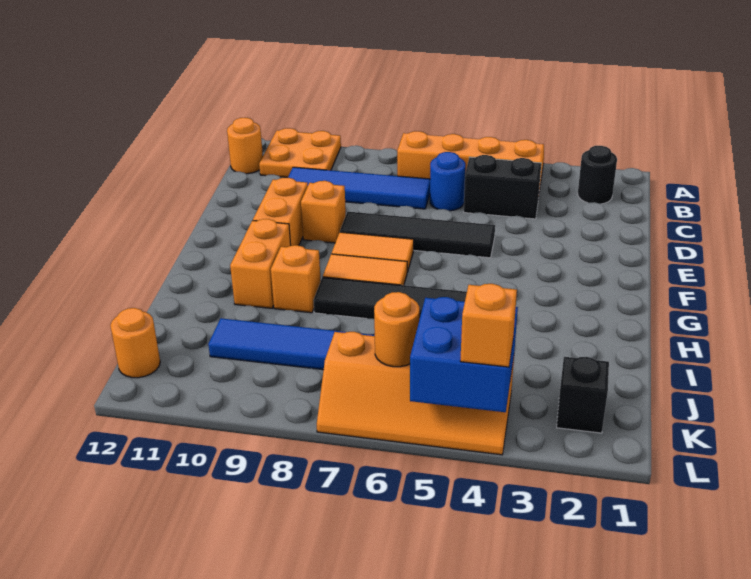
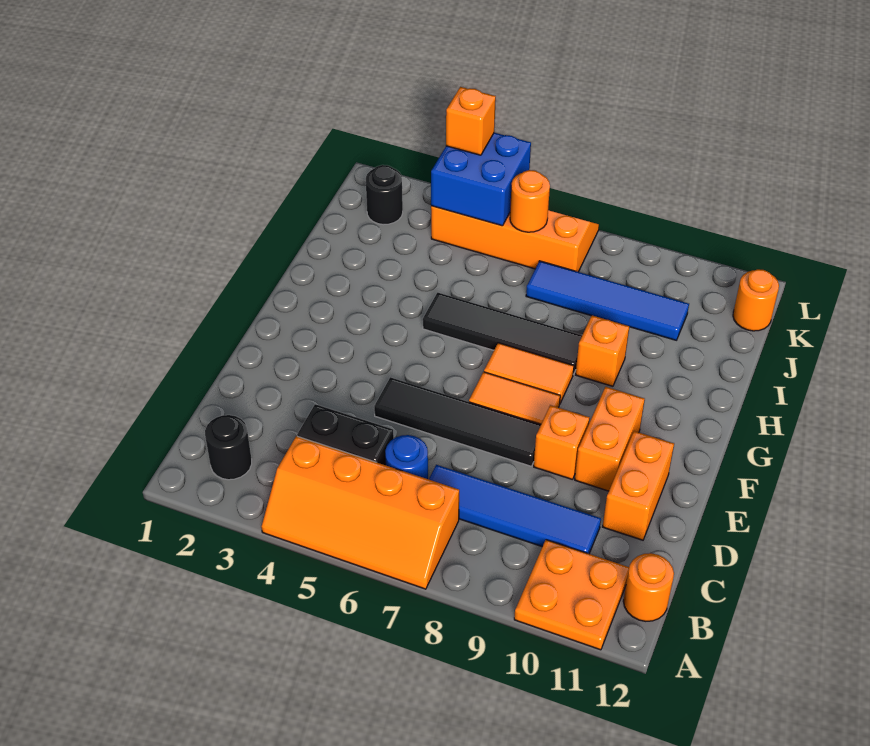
orange 1x2 brick [230,219,291,308] -> orange 1x2 brick moved to [603,431,674,540]
black 1x1 brick [557,357,609,433] -> black 1x1 round brick [366,165,403,225]

